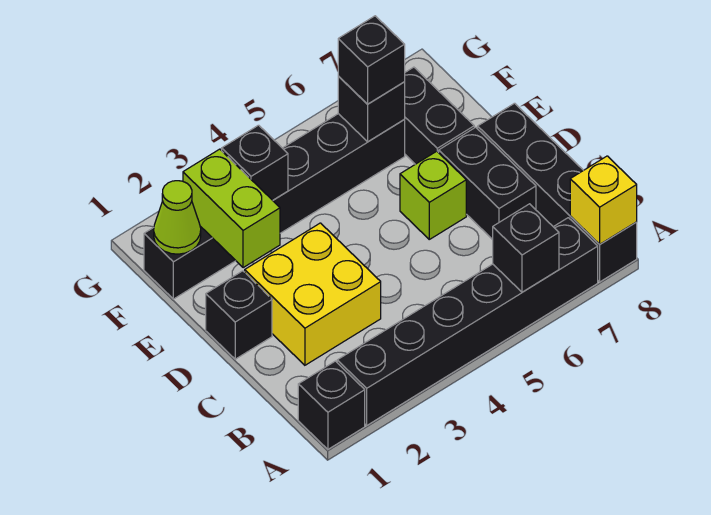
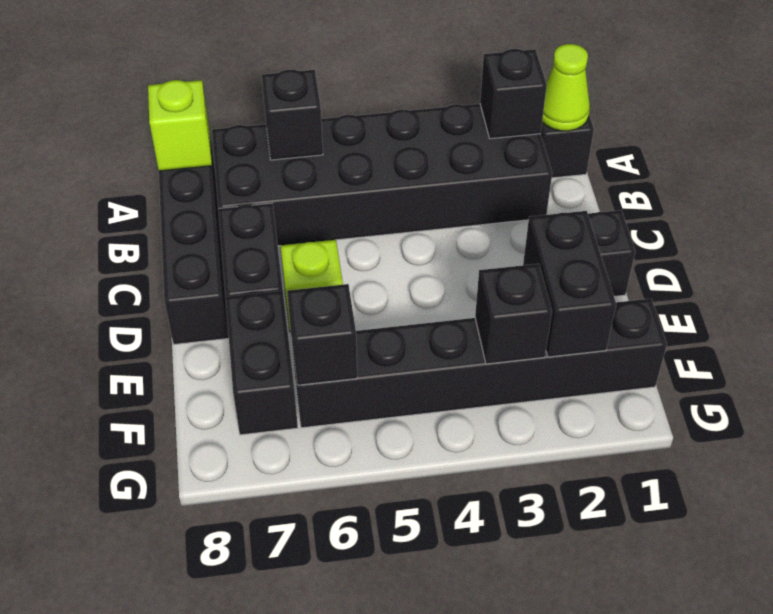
black 1x6 brick [337,218,598,425] -> black 2x6 brick [212,104,552,246]
yellow 1x1 brick [570,156,637,244] -> lime 1x1 brick [148,80,212,171]
yellow 2x2 brick [245,223,381,365] -> none
lime 1x2 brick [183,149,280,268] -> black 1x2 brick [523,211,616,357]
lime 1x1 cone [154,181,201,254] -> lime 1x1 cone moved to [542,44,590,131]
black 1x1 brick [338,16,405,104] -> black 1x1 brick moved to [480,49,547,139]

